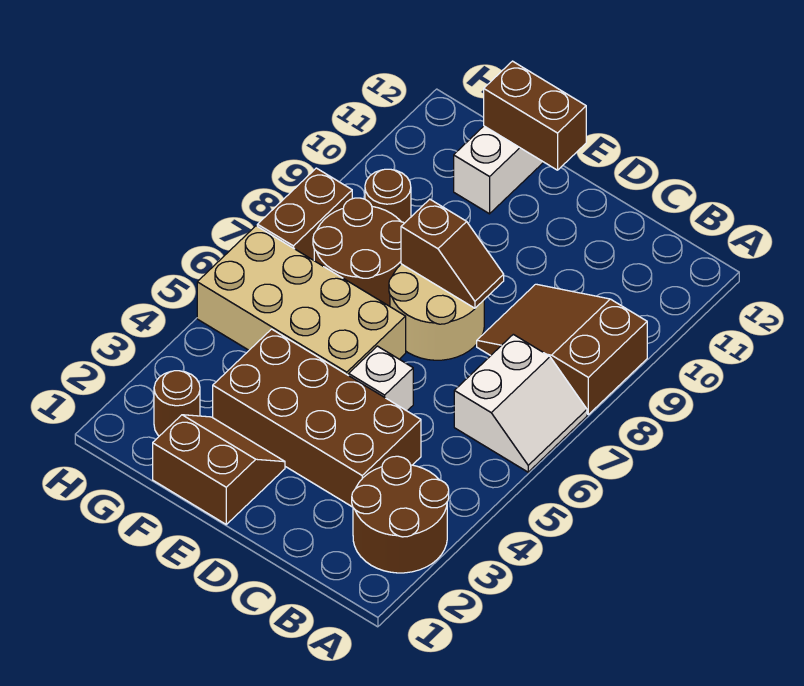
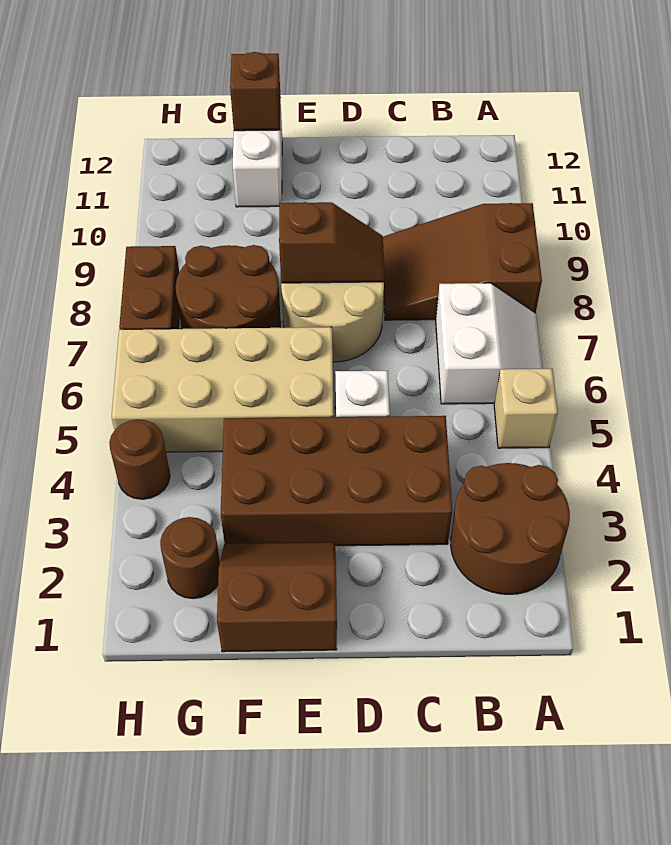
none -> tan 1x1 brick [494,369,558,448]
brown 1x2 brick [484,61,586,170] -> brown 1x1 brick [230,52,281,131]
brown 1x1 round brick [365,169,411,223] -> brown 1x1 round brick moved to [109,419,170,499]

